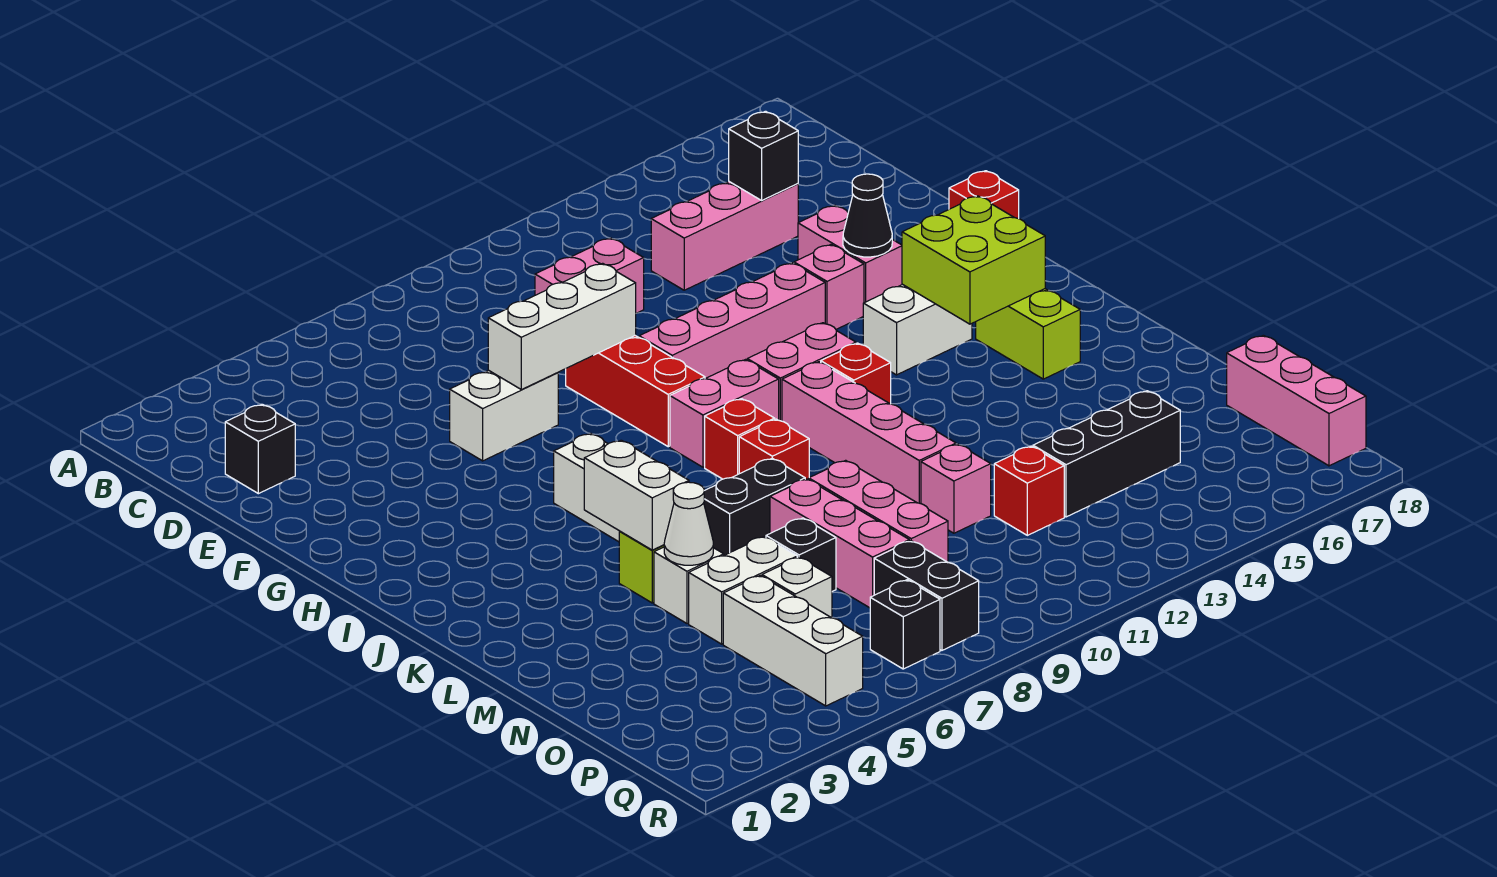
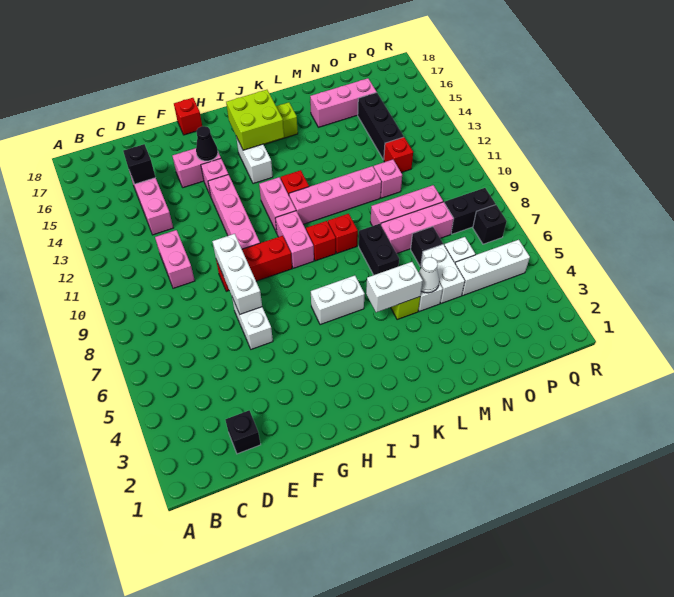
pink 1x3 brick [1227,335,1366,466] -> pink 1x3 brick moved to [310,78,377,127]

